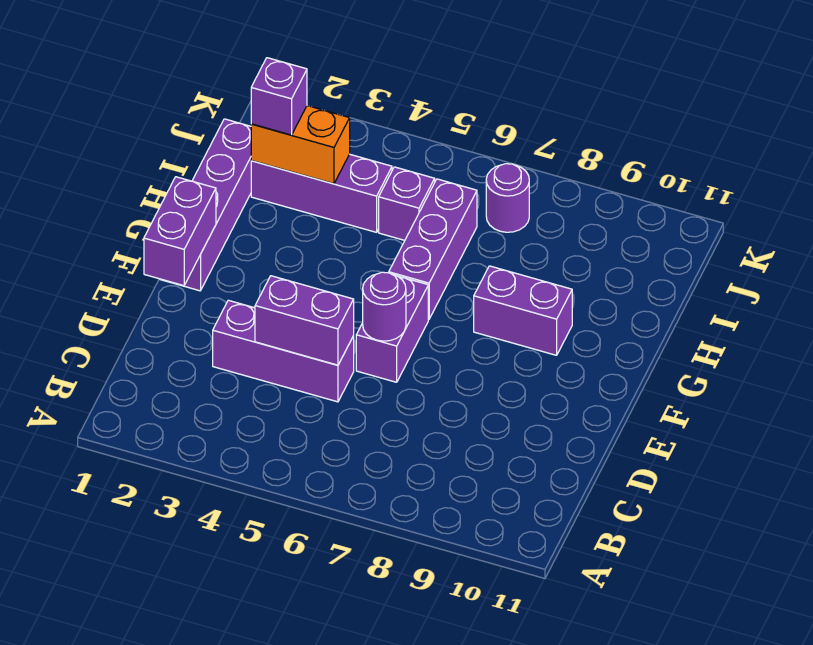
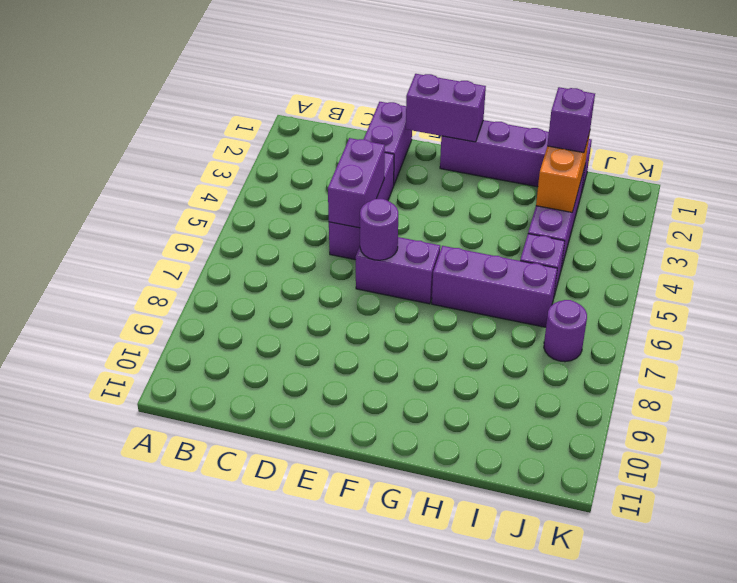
purple 1x2 brick [474,266,572,355] -> purple 1x2 brick moved to [364,102,412,184]

